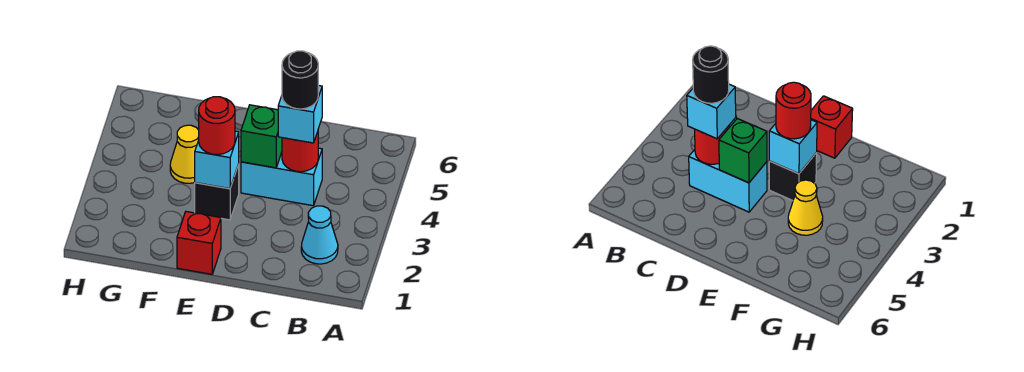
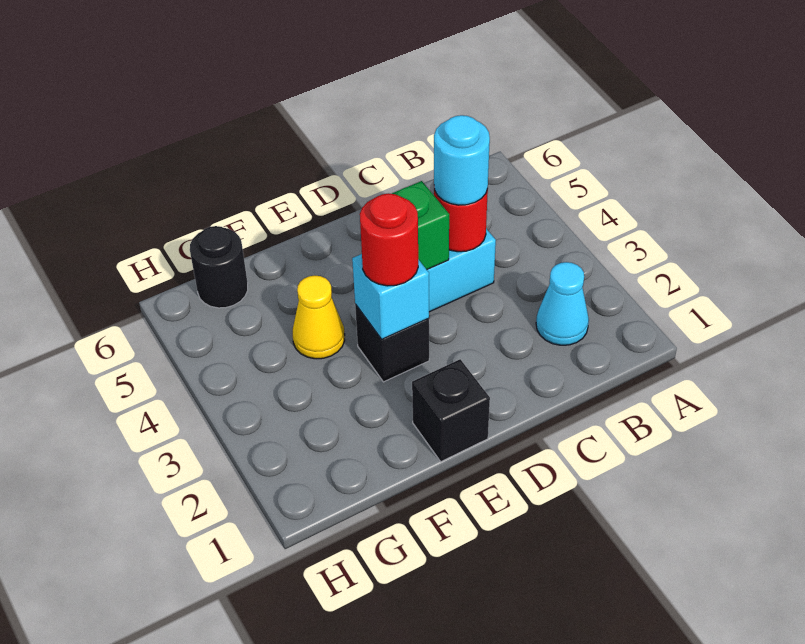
cyan 1x1 brick [278,85,322,143] -> cyan 1x1 round brick [434,115,490,205]
black 1x1 round brick [282,51,318,109] -> black 1x1 round brick moved to [190,226,248,308]
red 1x1 brick [177,212,221,274] -> black 1x1 brick [412,359,490,462]

